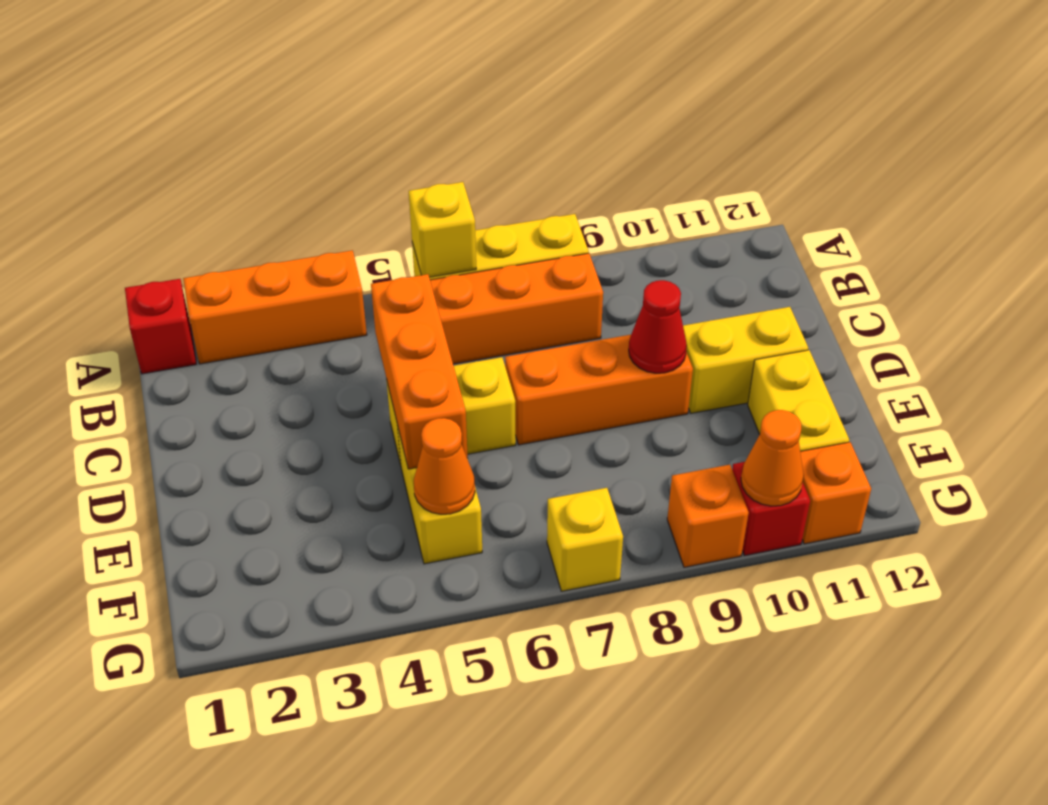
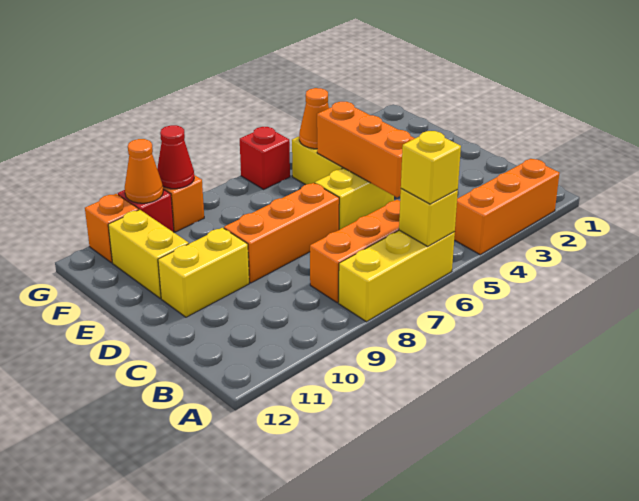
red 1x1 brick [125,279,196,374] -> red 1x1 brick moved to [240,127,290,189]
red 1x1 cone [629,280,687,373] -> red 1x1 cone moved to [157,125,194,189]
yellow 1x1 brick [547,488,623,591] -> yellow 1x1 brick moved to [401,131,461,204]

